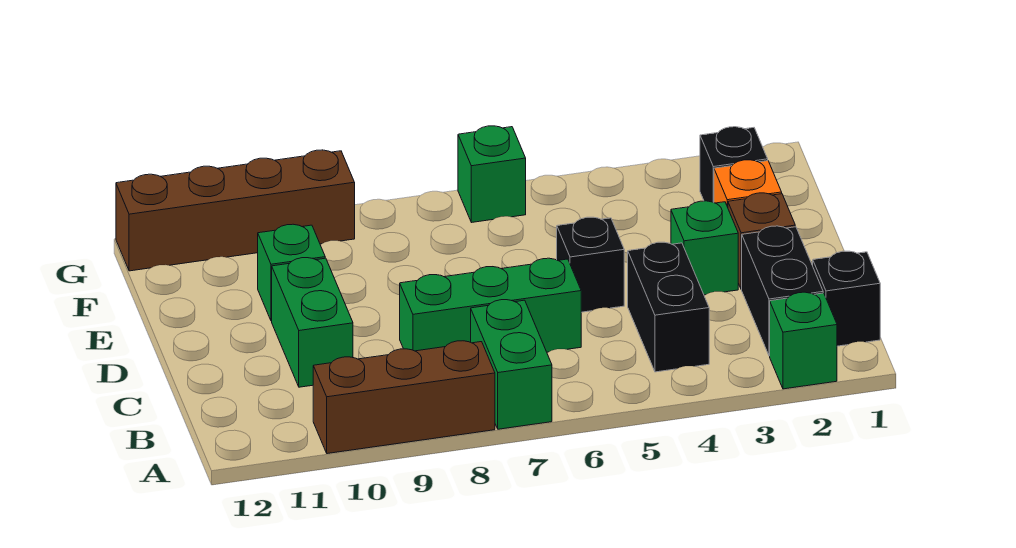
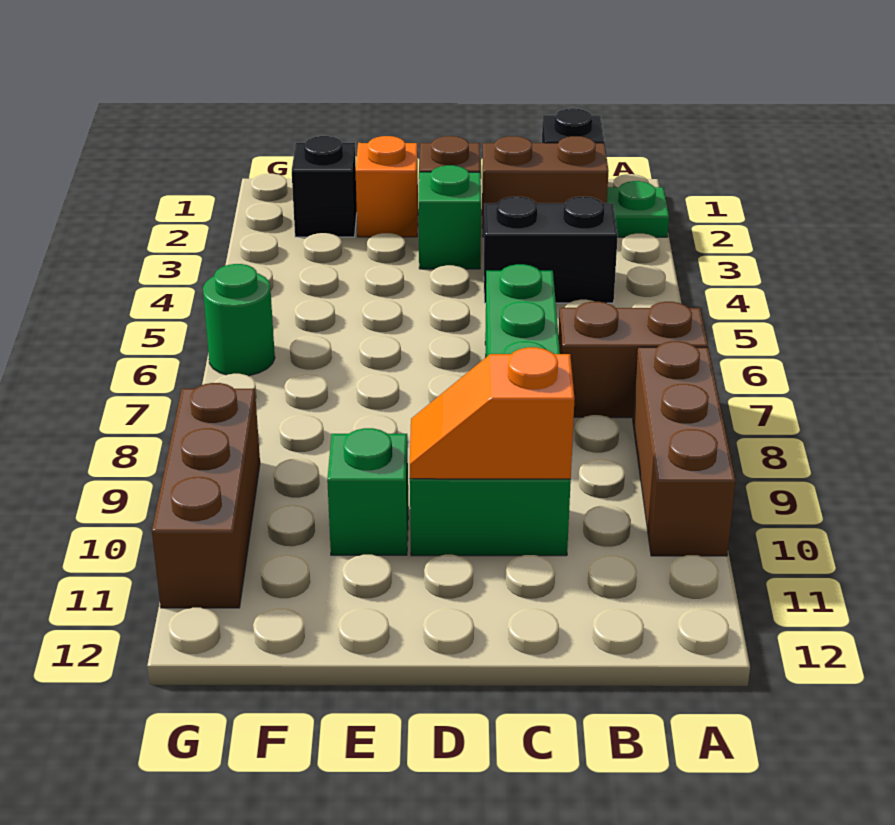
green 1x1 brick [770,292,837,389] -> green 1x1 plate [607,181,669,237]
green 1x2 brick [471,300,552,429] -> brown 1x2 brick [558,302,708,418]
black 1x2 brick [742,226,823,356] -> brown 1x2 brick [482,136,609,237]
none -> orange 1x2 slope [410,347,575,479]
black 1x1 brick [557,217,624,312] -> none
green 1x1 brick [458,126,526,223] -> green 1x1 round brick [203,264,275,376]
brown 1x4 brick [116,150,355,271] -> brown 1x3 brick [152,383,260,608]

